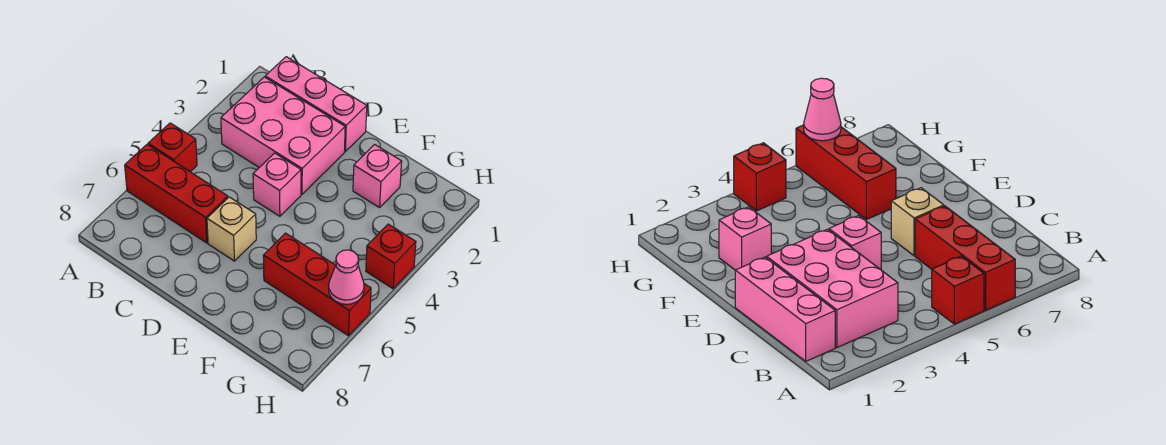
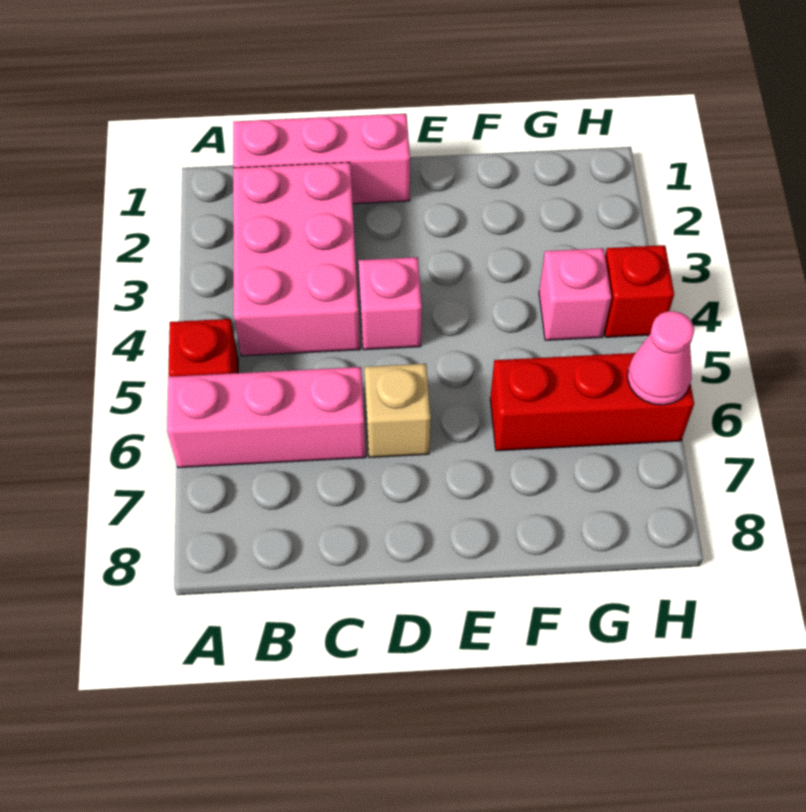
red 1x3 brick [125,145,228,243] -> pink 1x3 brick [167,367,366,468]
pink 2x3 brick [221,77,345,194] -> pink 2x3 brick turned to [233,162,360,356]
pink 1x1 brick [353,145,402,208] -> pink 1x1 brick moved to [539,248,611,340]

